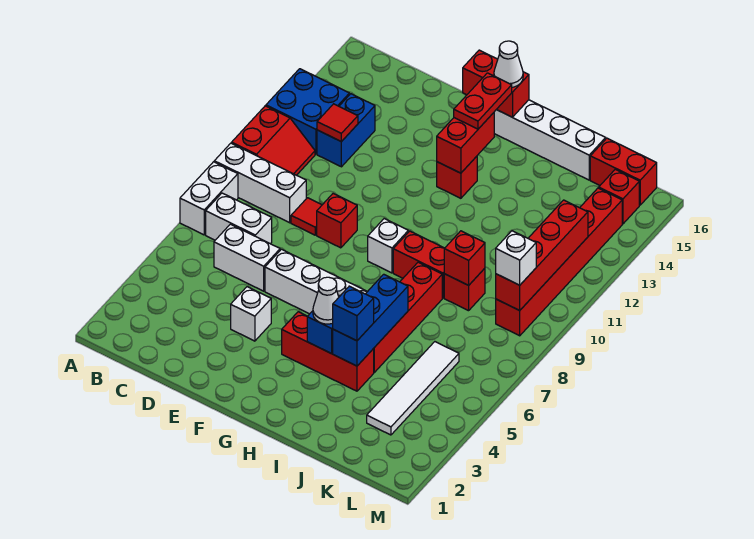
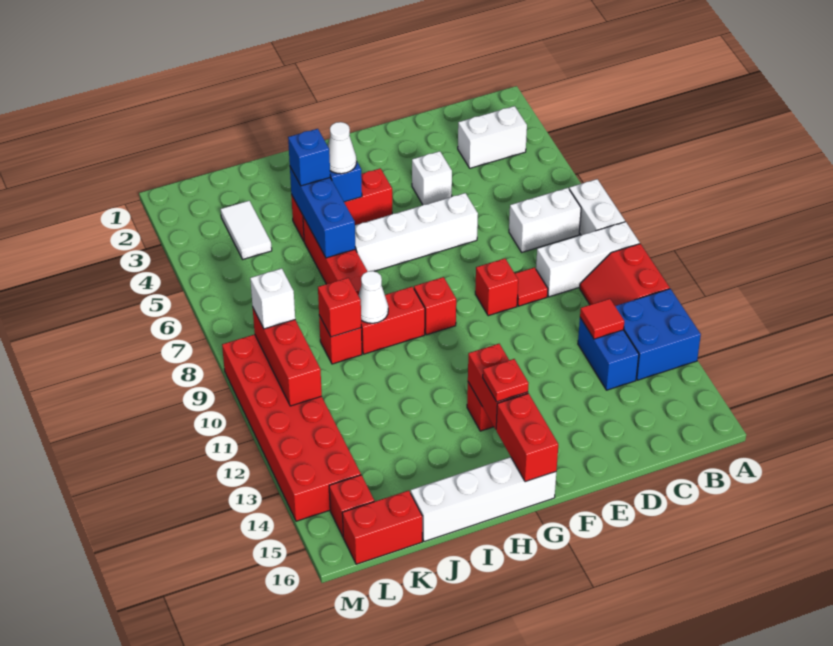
white 1x2 brick [214,224,280,291] -> white 1x2 brick moved to [458,106,527,168]
red 1x2 brick [463,50,529,117] -> red 1x2 brick turned to [496,394,558,482]
white 1x1 brick [368,219,408,273] -> red 1x1 brick [414,277,456,335]
red 1x2 plate [454,73,512,129] -> red 1x1 plate [483,359,529,402]
white 1x1 cone [494,41,523,87] -> white 1x1 cone moved to [358,271,388,323]
white 1x4 tile [367,342,459,435] -> white 1x2 tile [221,201,272,259]
red 1x6 brick [496,188,622,336] -> red 2x6 brick [222,334,361,521]
red 1x4 brick [496,200,588,310] -> red 1x3 brick [253,308,322,406]

